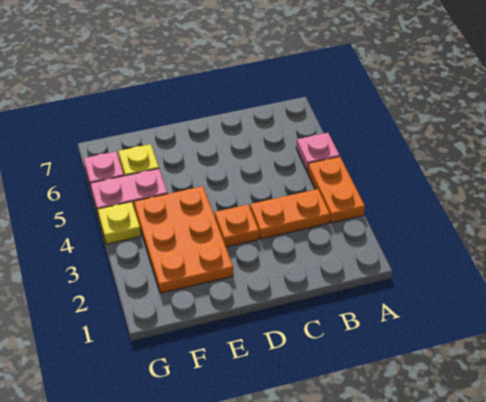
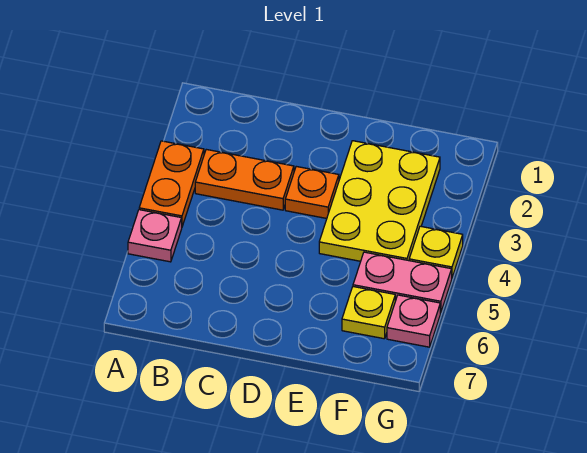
orange 2x3 plate [134,186,233,293] -> yellow 2x3 plate [319,141,440,261]

